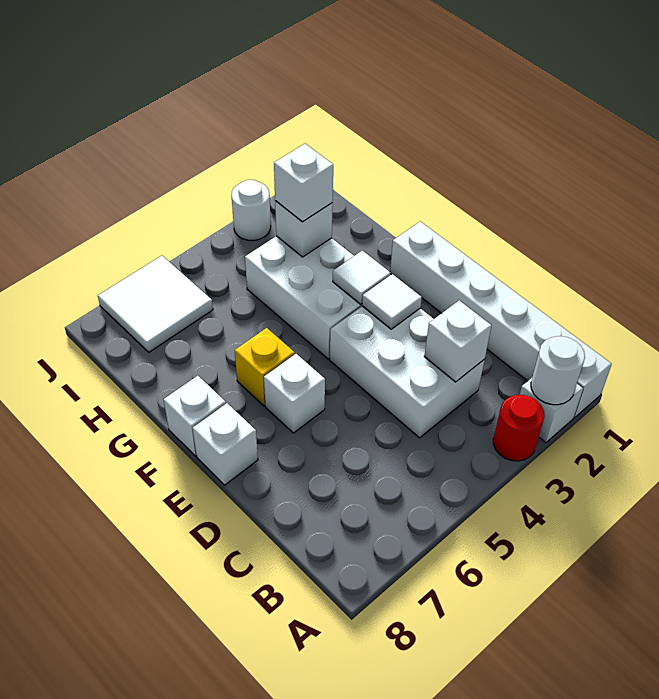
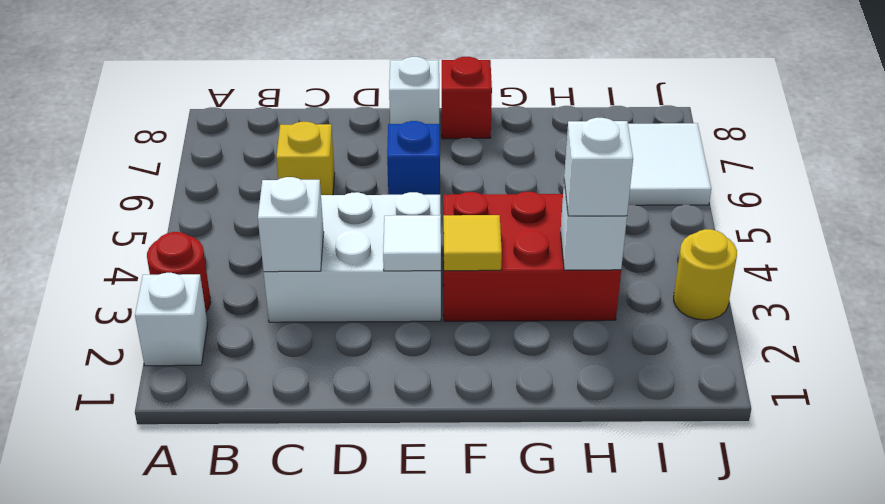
white 1x6 brick [390,222,611,418] -> none
white 1x1 round brick [531,336,585,405] -> none
white 1x1 brick [264,354,325,433] -> blue 1x1 brick [387,121,440,195]
white 2x3 brick [245,236,362,359] -> red 2x3 brick [443,192,621,321]
white 1x1 tile [333,251,391,304] -> yellow 1x1 tile [443,215,502,271]
yellow 1x1 brick [235,328,295,406] -> yellow 1x1 brick moved to [276,122,335,195]
white 1x1 brick [164,376,226,456] -> red 1x1 brick [442,57,492,139]
white 1x1 round brick [231,180,271,241] -> yellow 1x1 round brick [674,229,737,320]

